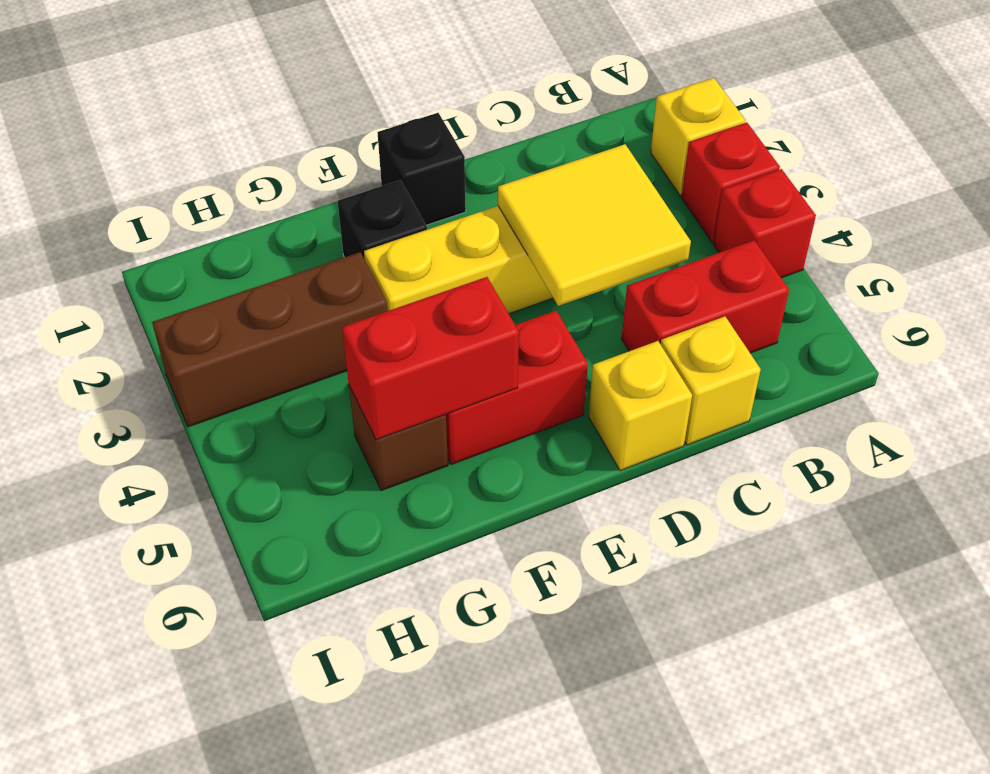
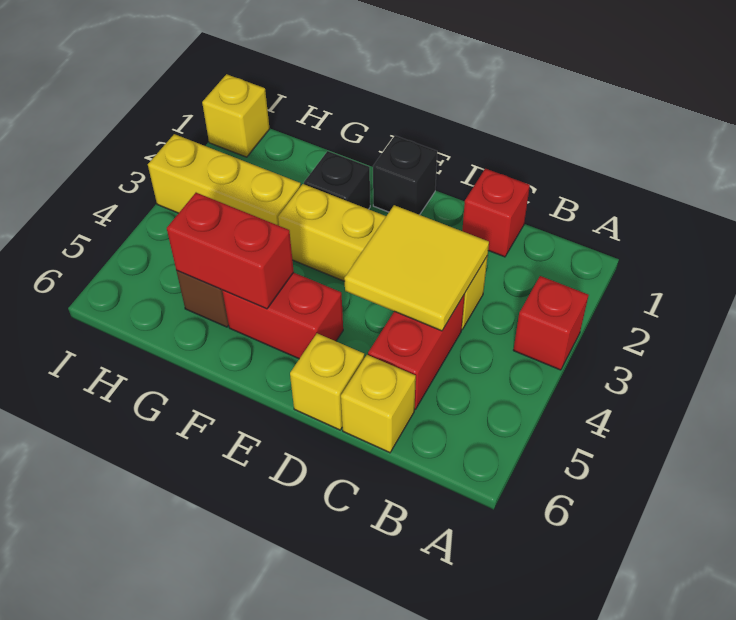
yellow 1x1 brick [651,78,745,195] -> yellow 1x1 brick moved to [202,74,270,157]
red 1x1 brick [713,169,816,278] -> red 1x1 brick moved to [462,169,530,257]
red 1x2 brick [621,240,789,353] -> red 1x2 brick turned to [368,294,465,410]
brown 1x3 brick [152,252,387,427] -> yellow 1x3 brick [148,134,301,226]

